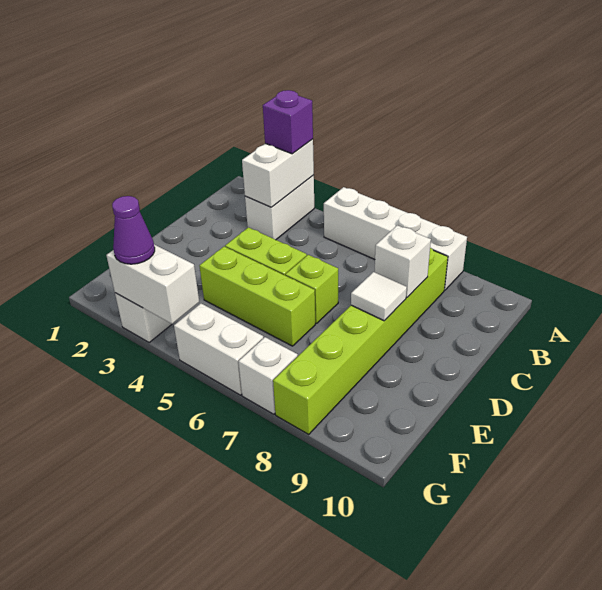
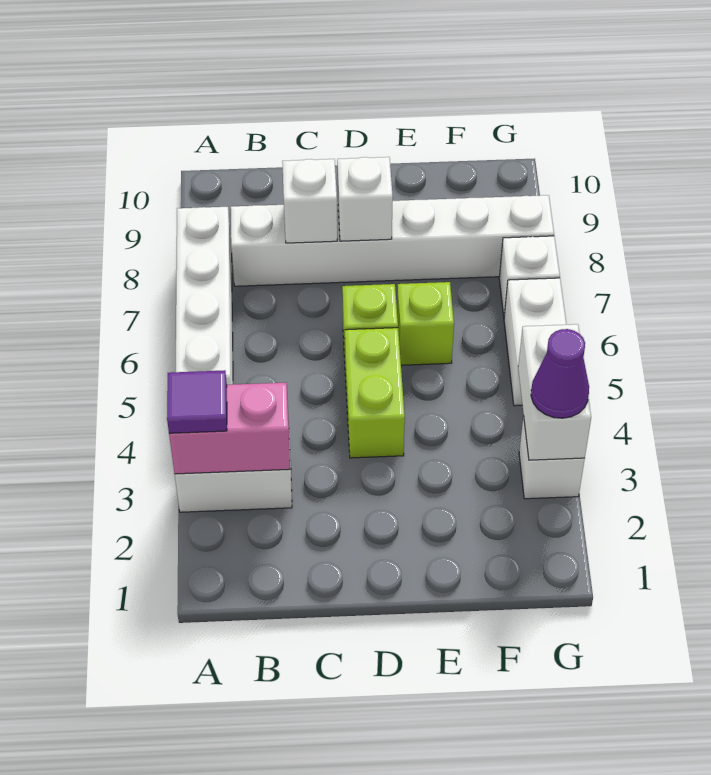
white 1x2 brick [242,139,314,207] -> pink 1x2 brick [169,383,290,474]
purple 1x1 brick [263,90,313,154] -> purple 1x1 tile [167,370,227,433]
lime 1x6 brick [273,248,448,434] -> white 1x6 brick [231,195,554,286]
white 1x1 tile [351,272,407,321] -> white 1x1 brick [337,157,393,241]
lime 1x3 brick [200,247,315,346] -> lime 1x1 brick [397,282,454,365]

